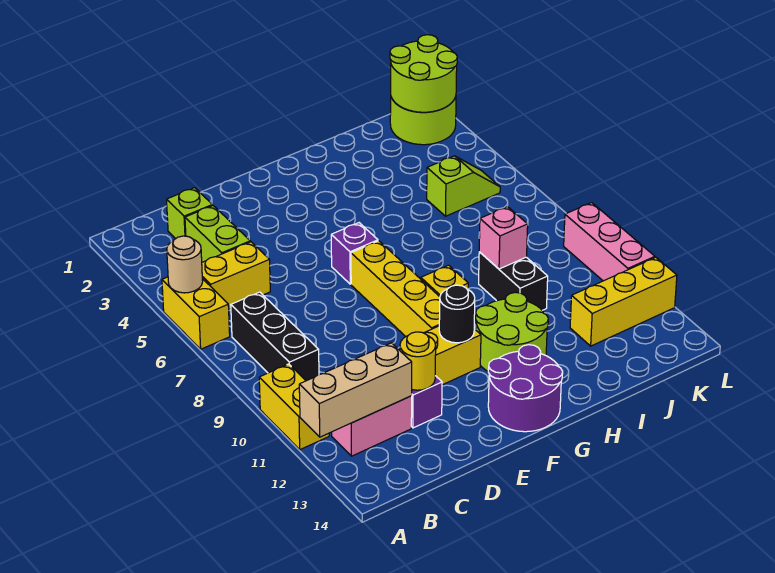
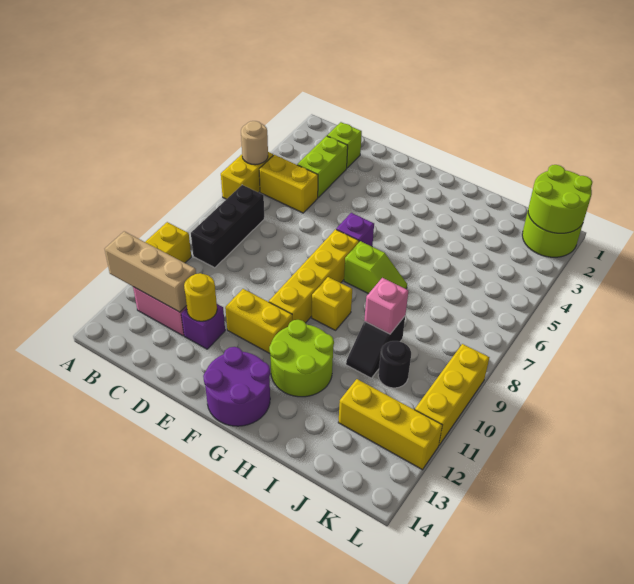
black 1x1 round brick [439,285,475,343] -> black 1x1 round brick moved to [378,341,411,388]
black 1x2 brick [479,252,548,310] -> black 1x2 slope [346,316,405,378]
lime 1x2 slope [427,156,500,216] -> lime 1x2 slope moved to [344,241,407,294]
pink 1x3 brick [564,203,655,281] -> yellow 1x3 brick [415,344,490,445]

